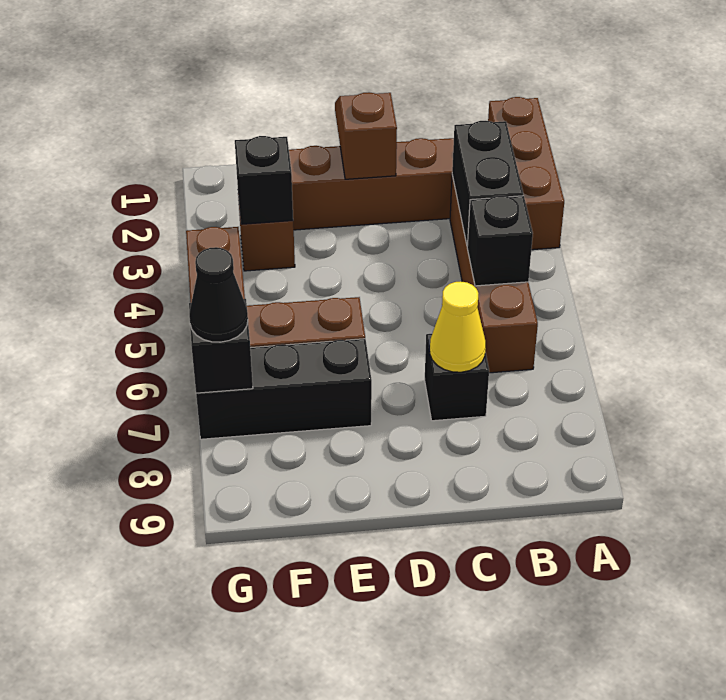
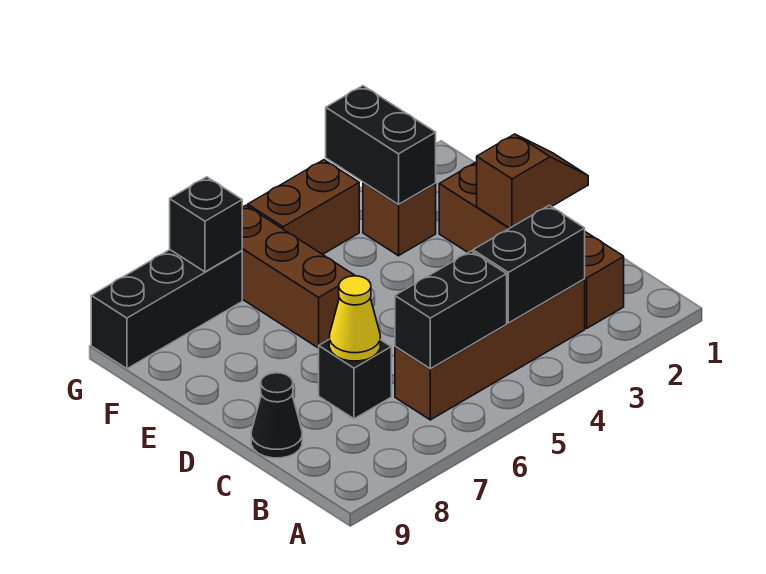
brown 1x3 brick [488,97,564,250] -> none
black 1x1 brick [467,196,533,286] -> black 1x2 brick [395,251,507,369]
black 1x3 brick [196,339,372,439] -> black 1x3 brick turned to [91,250,242,369]
black 1x1 brick [235,136,293,224] -> black 1x2 brick [326,86,436,204]
black 1x1 cone [189,247,248,342] -> black 1x1 cone moved to [251,373,302,458]

